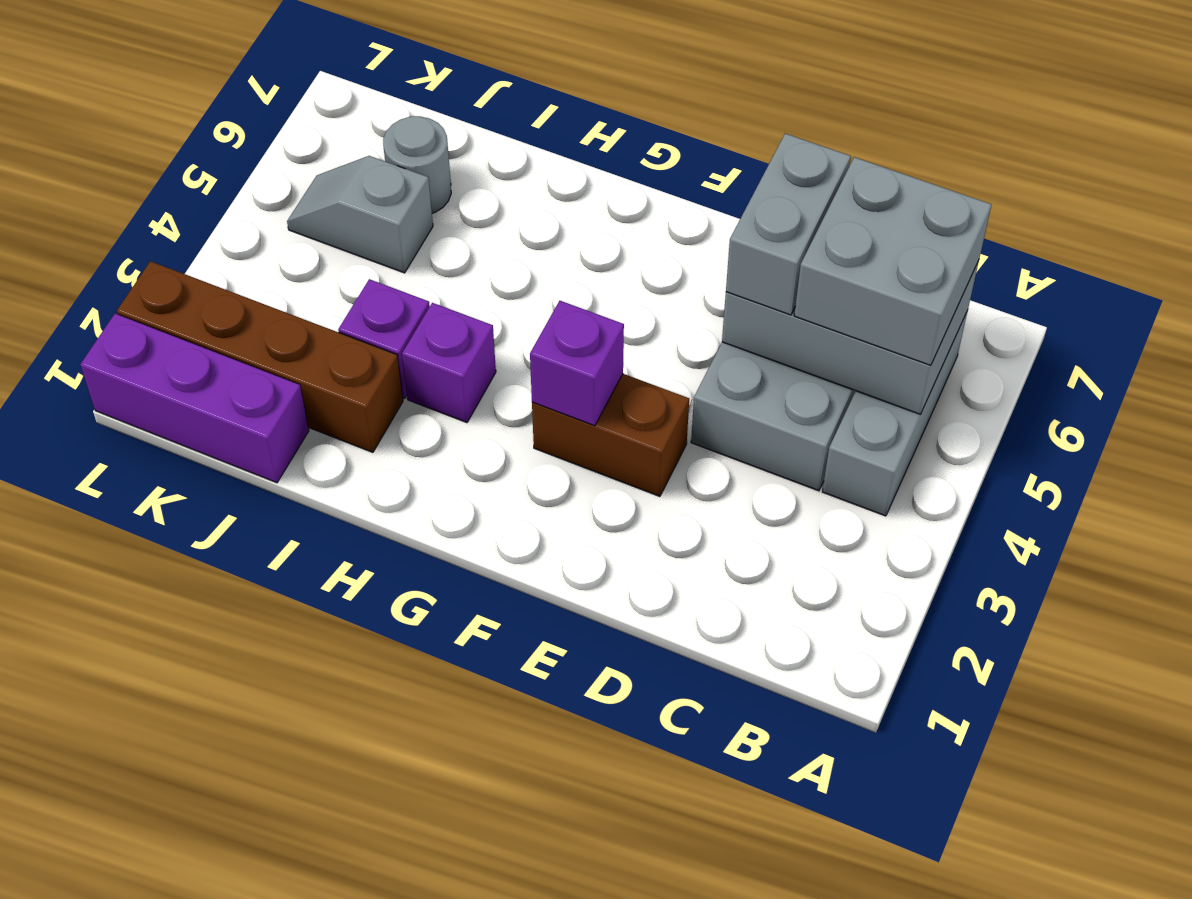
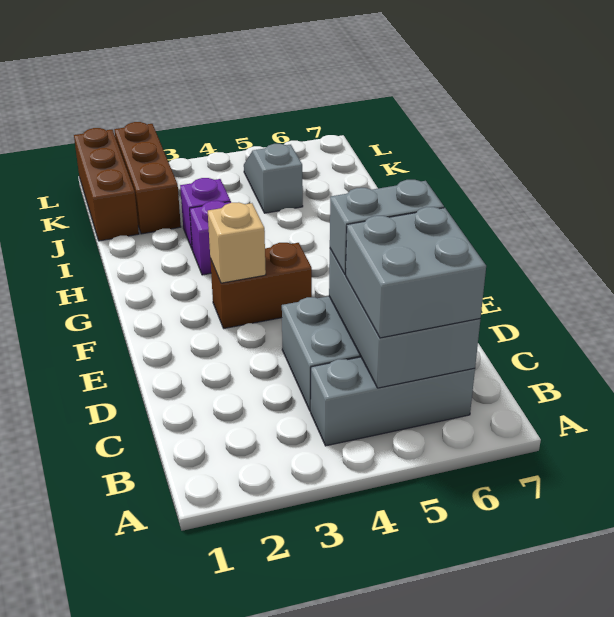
brown 1x2 brick [532,374,689,496] -> brown 1x2 brick turned to [210,243,312,328]
purple 1x1 brick [530,301,624,426] -> tan 1x1 brick [208,202,266,283]
brown 1x4 brick [117,261,403,452] -> brown 1x3 brick [114,122,181,234]
purple 1x3 brick [80,313,309,483] -> brown 1x3 brick [74,128,139,241]
grey 1x1 round brick [383,116,451,213] -> none

